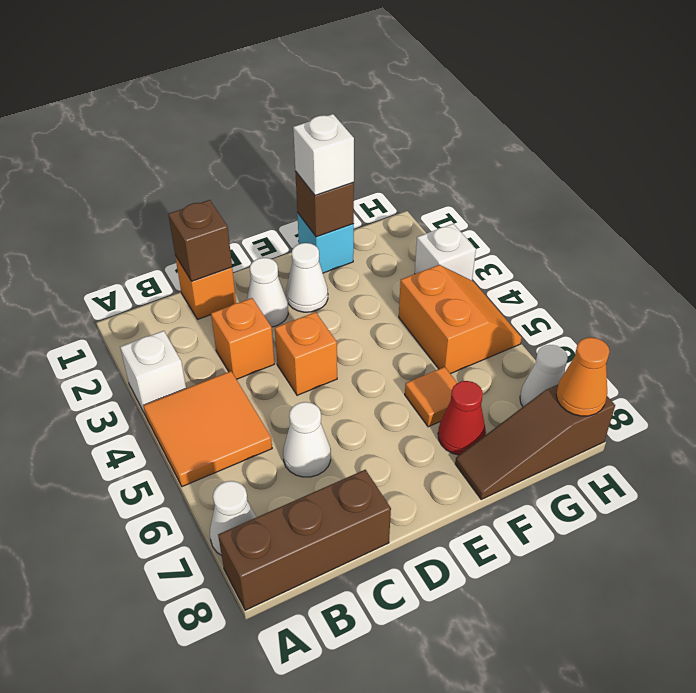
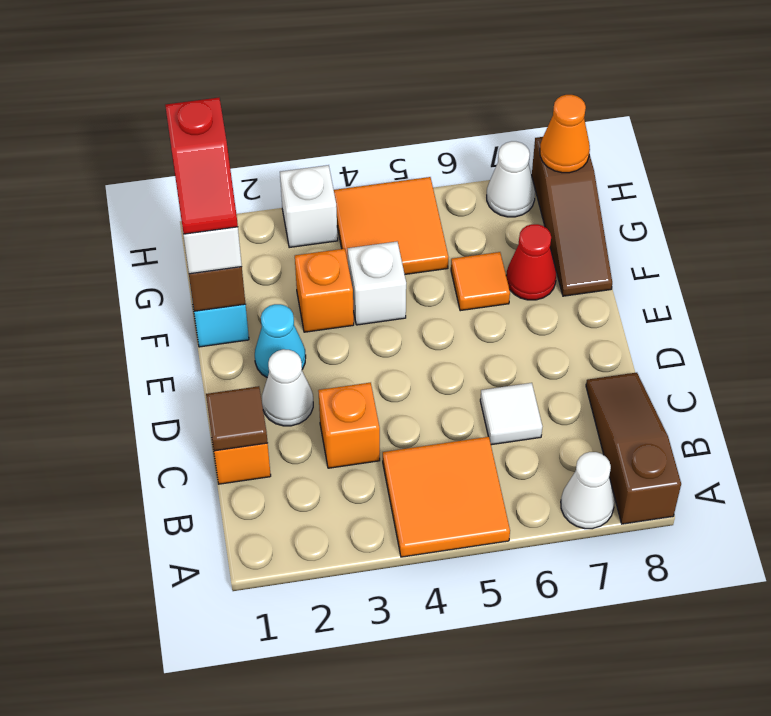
white 1x1 brick [120,331,186,414] -> white 1x1 brick moved to [348,242,406,325]
brown 1x3 brick [218,470,391,610] -> brown 1x3 slope [586,373,681,524]
brown 1x1 brick [168,200,232,281] -> brown 1x1 tile [206,386,268,451]
white 1x1 cone [283,402,331,477] -> white 1x1 tile [480,383,542,445]
orange 1x1 brick [275,312,337,395] -> orange 1x1 brick moved to [295,249,354,332]
white 1x1 cone [286,243,328,312] -> cyan 1x1 cone [255,304,306,378]
none -> red 1x2 slope [165,98,238,234]
orange 2x2 slope [399,265,522,374] -> orange 2x2 tile [334,177,448,274]

